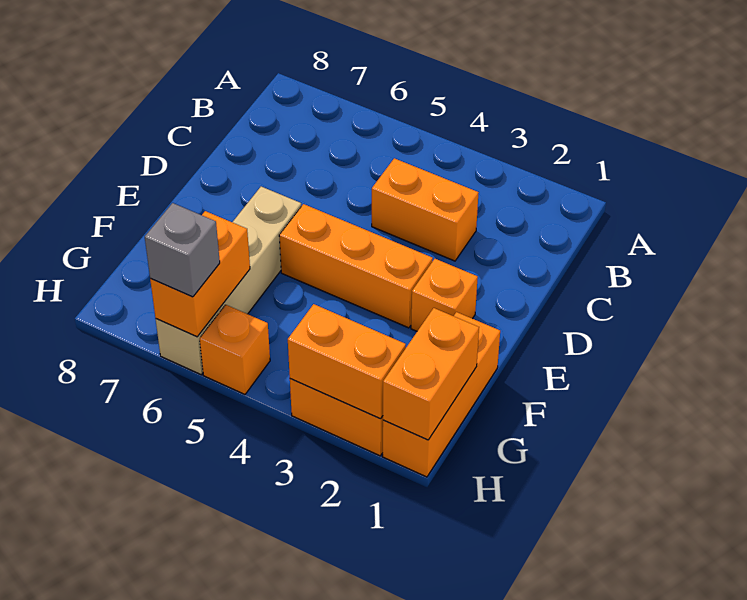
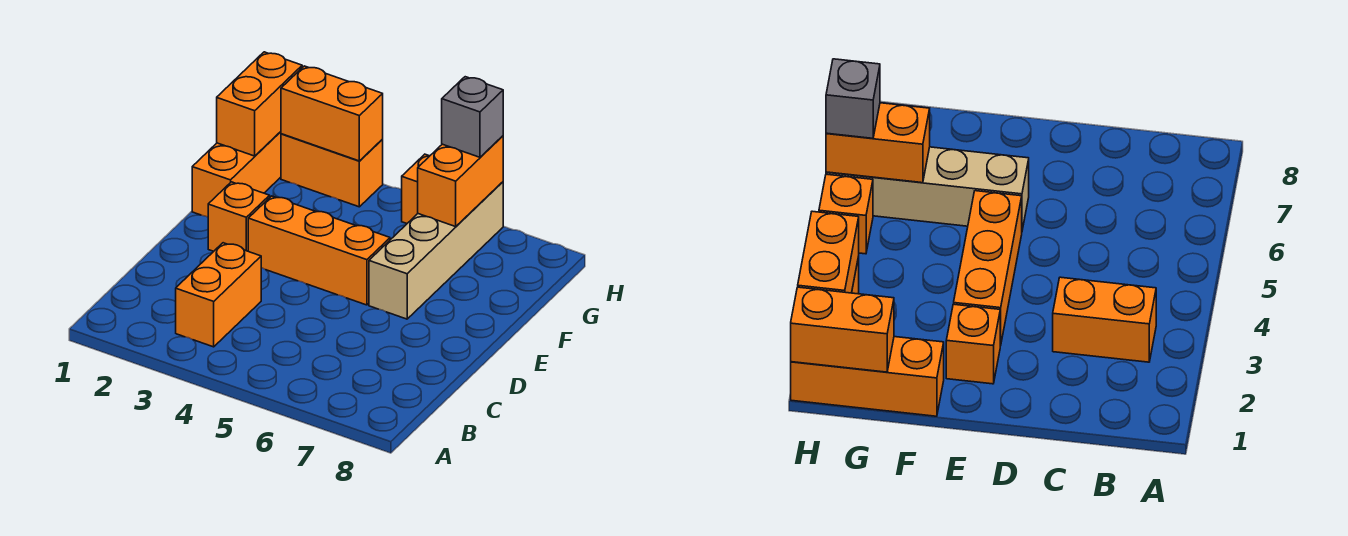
orange 1x2 brick [372,158,479,261] -> orange 1x2 brick turned to [176,243,261,347]

